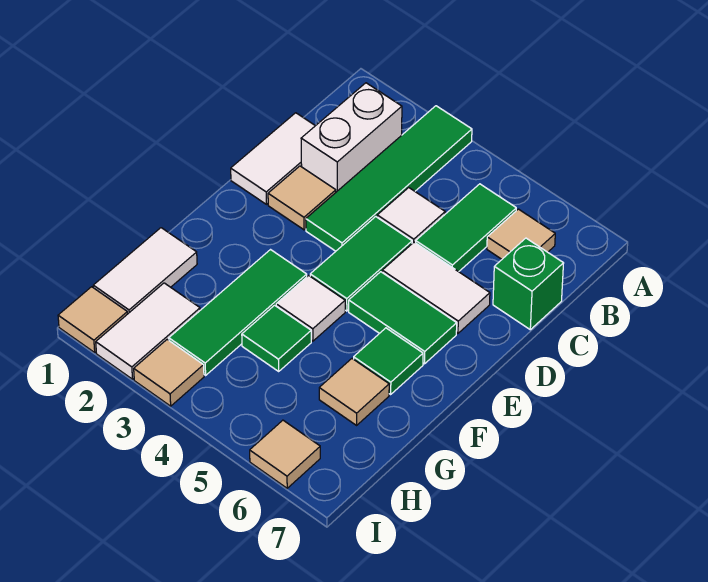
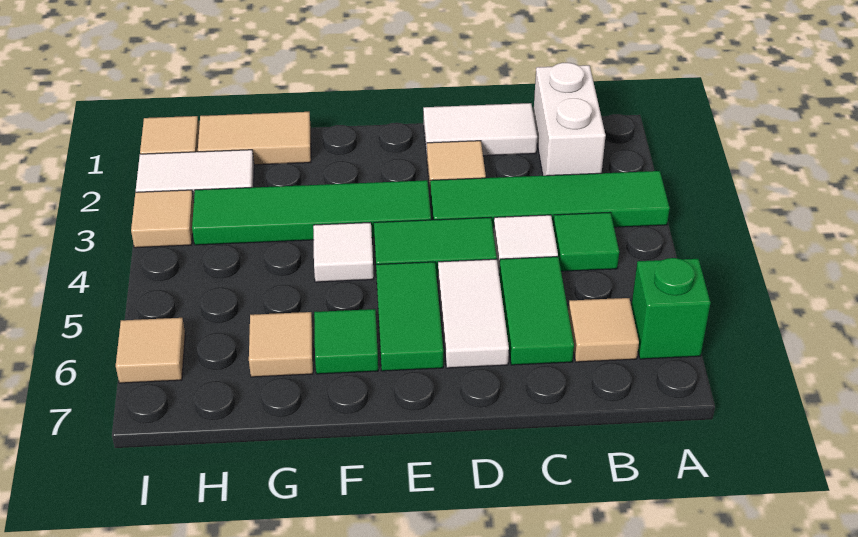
white 1x2 brick [301,83,402,192] -> white 1x2 brick turned to [533,63,606,176]
green 1x2 tile [416,184,516,272] -> green 1x2 tile turned to [499,257,574,365]
green 1x1 brick [493,238,564,330] -> green 1x1 brick moved to [631,258,710,359]
green 1x3 tile [169,250,307,375] -> green 1x4 tile [192,180,431,245]
white 1x2 tile [93,228,197,313] -> tan 1x2 tile [198,112,311,165]
green 1x1 tile [242,305,311,371] -> green 1x1 tile moved to [553,212,619,271]

